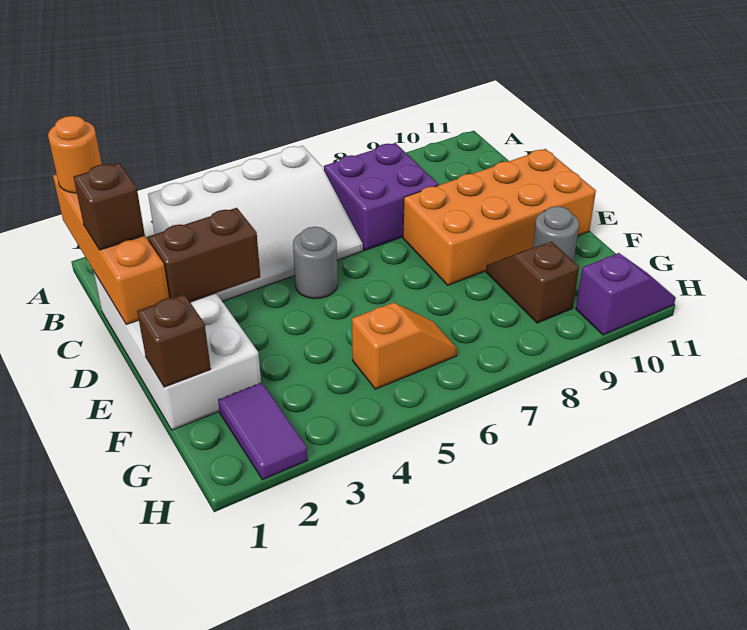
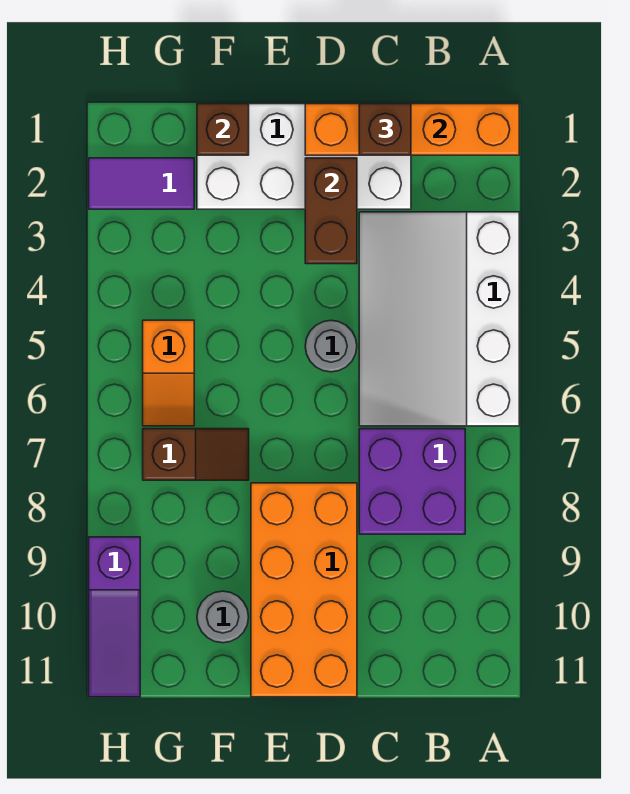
orange 1x1 round brick [48,116,102,193] -> none
brown 1x2 slope [486,242,579,323] -> brown 1x2 slope moved to [143,429,249,480]
purple 1x2 slope [576,253,676,335] -> purple 1x3 slope [89,537,140,697]

